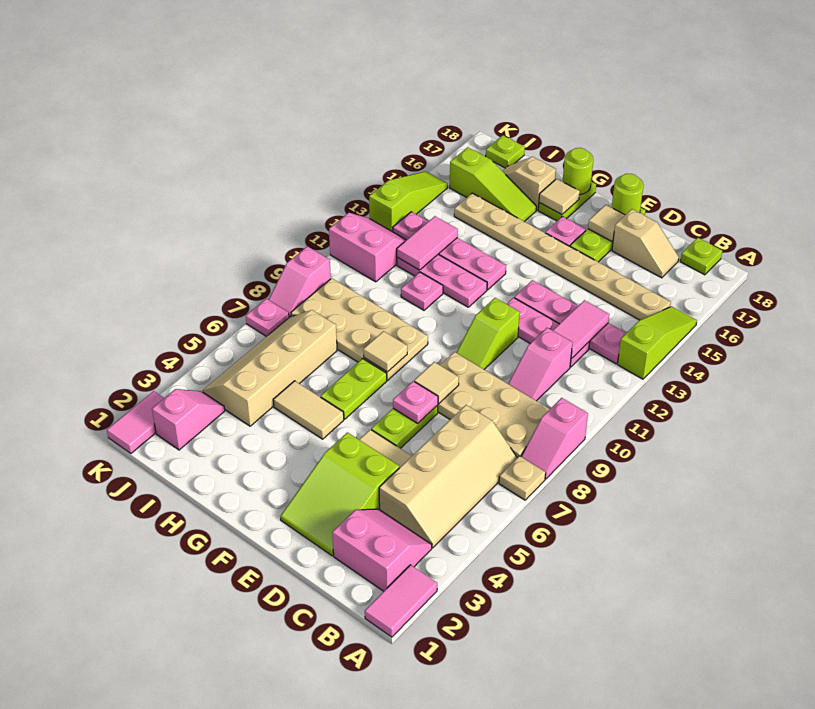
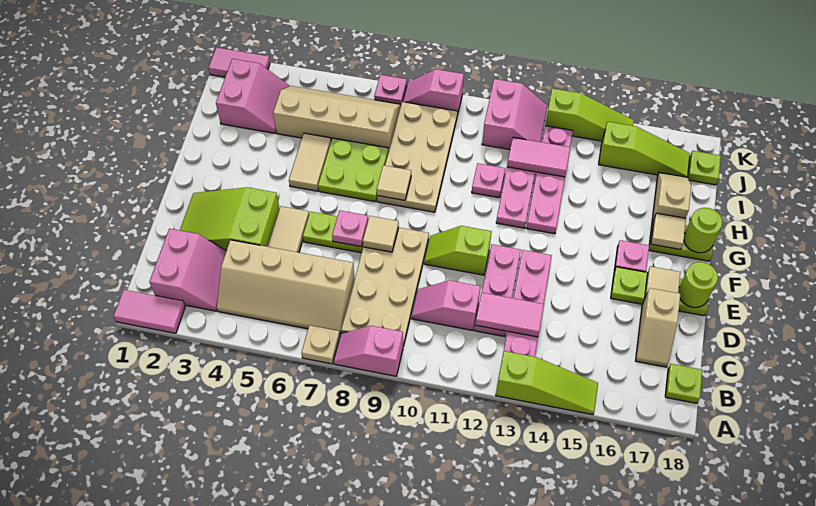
tan 1x8 plate [454,193,671,320] -> none
lime 1x2 plate [321,359,387,419] -> lime 2x2 plate [318,138,388,202]
lime 1x3 slope [450,147,537,222] -> lime 1x3 slope turned to [599,122,690,177]
pink 1x2 slope [152,389,225,450] -> pink 2x2 slope [216,59,289,133]

